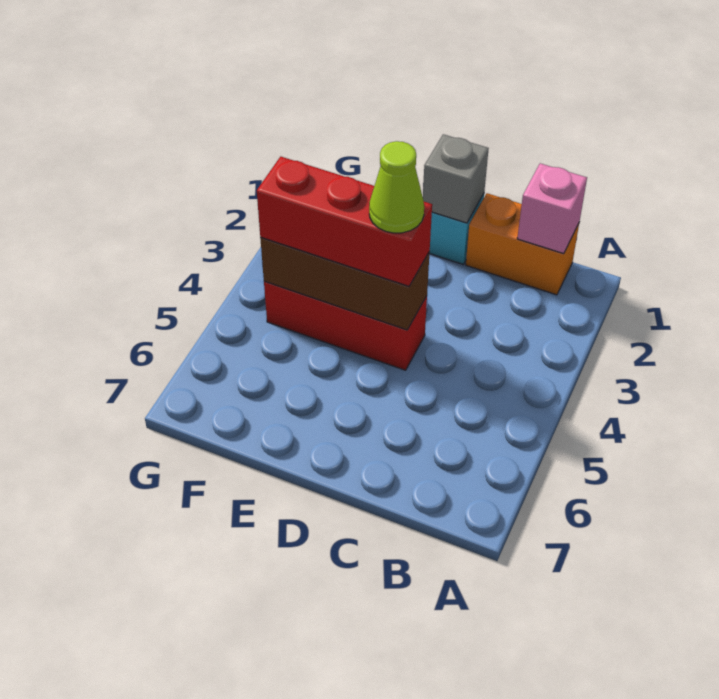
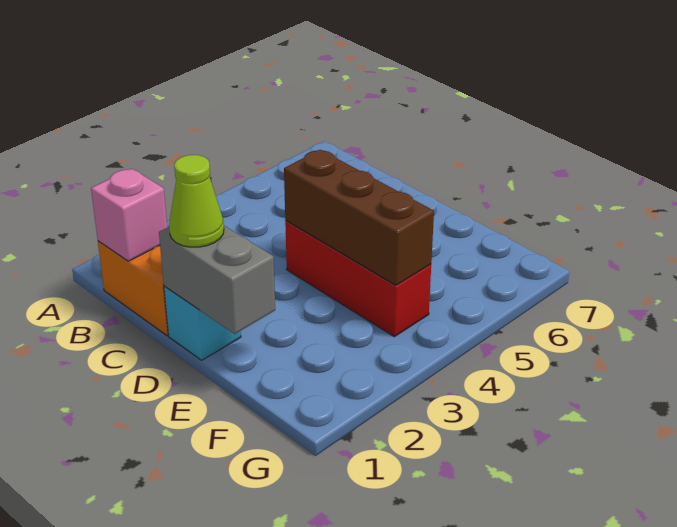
grey 1x1 brick [423,134,489,223] -> grey 1x2 brick [159,226,275,334]
red 1x3 brick [257,157,432,286] -> none
lime 1x1 cone [369,141,424,233] -> lime 1x1 cone moved to [169,155,224,247]

